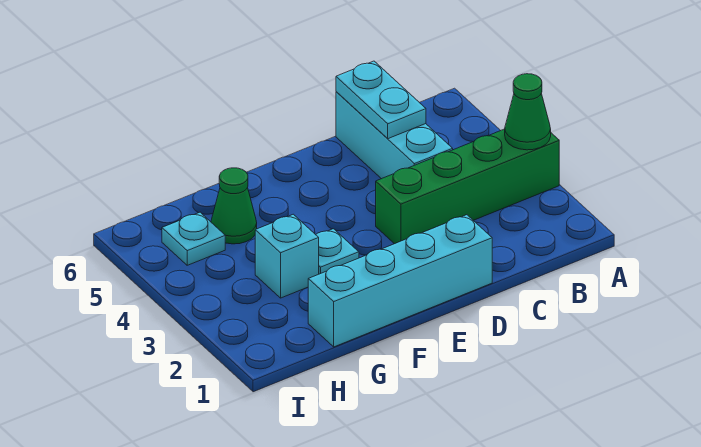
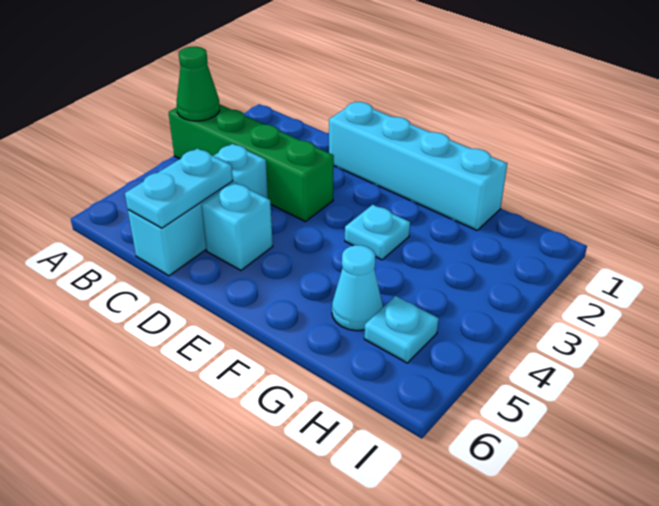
cyan 1x1 brick [255,214,319,298] -> cyan 1x1 brick moved to [201,182,273,270]
green 1x1 cone [211,168,257,244] -> cyan 1x1 cone [332,245,383,331]

